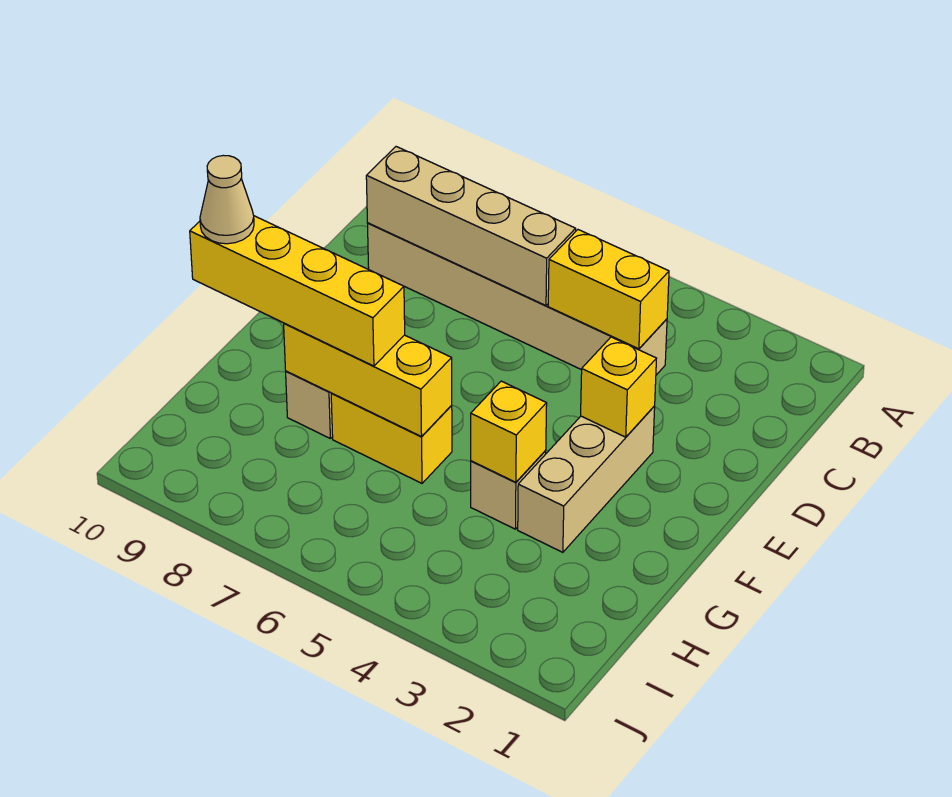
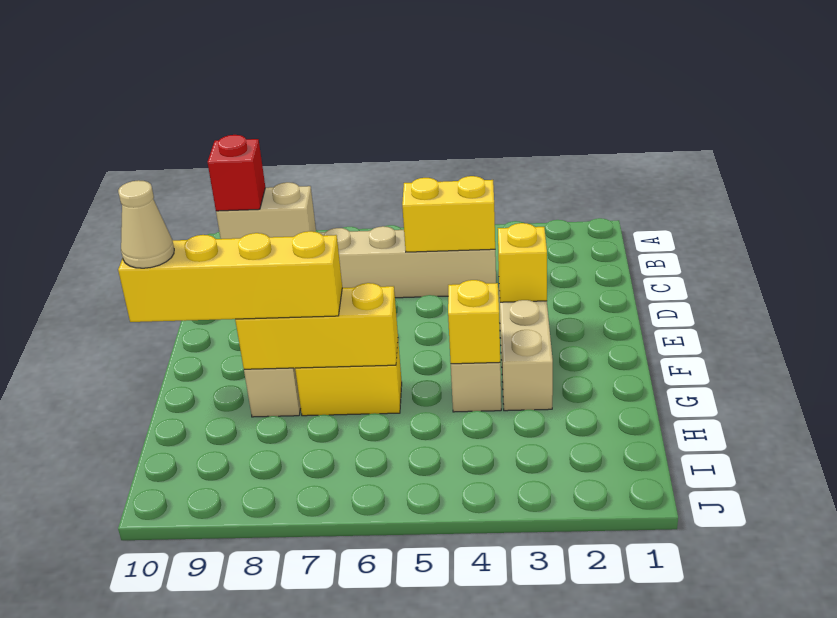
tan 1x4 brick [366,147,576,306] -> tan 1x2 brick [216,182,316,239]
none -> red 1x1 brick [208,135,265,211]

